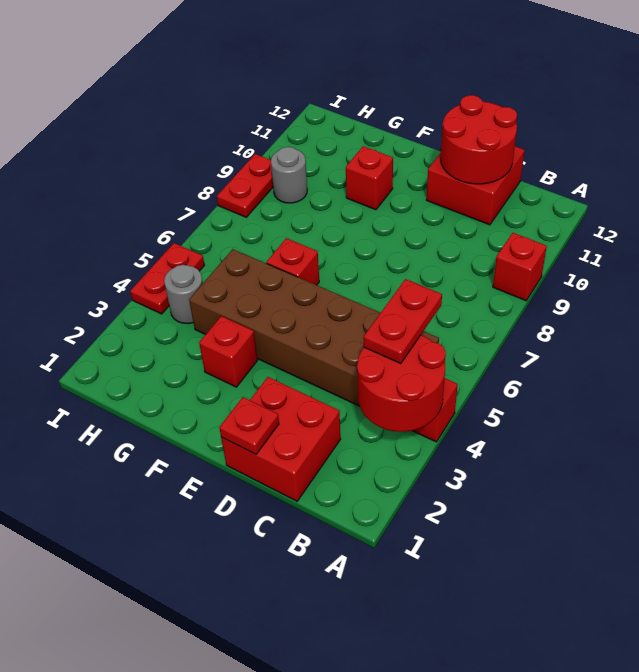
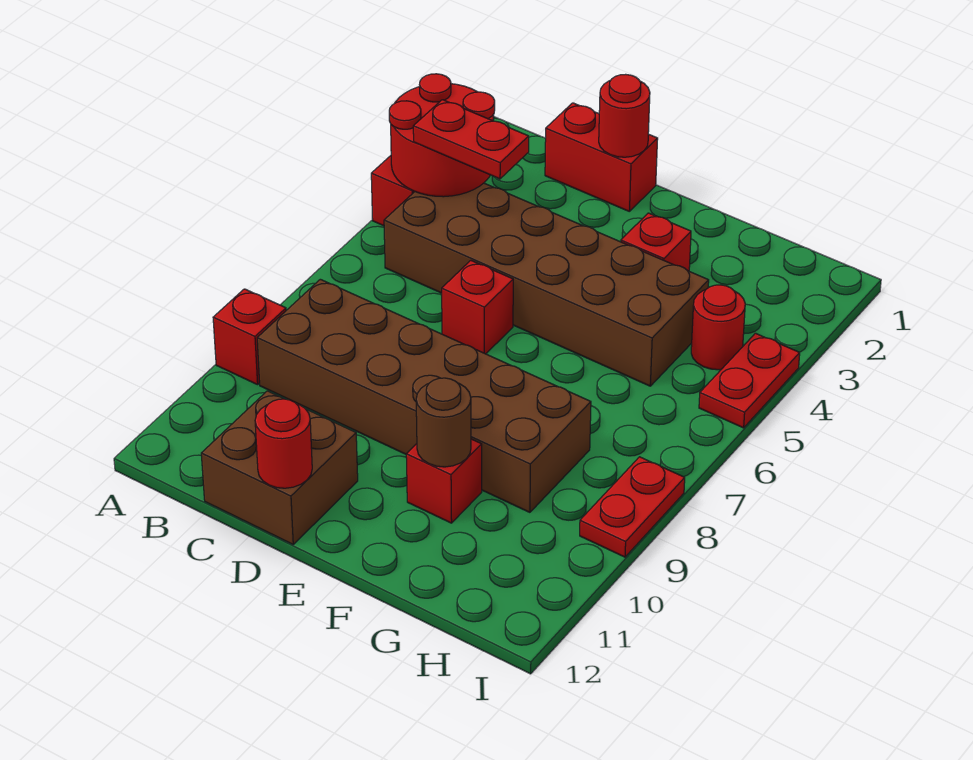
red 1x2 plate [364,279,442,364] -> red 1x2 plate turned to [413,100,529,179]
none -> brown 2x6 brick [257,279,591,512]
red 2x2 brick [221,377,341,501] -> red 1x2 brick [545,103,658,211]
red 2x2 brick [427,146,525,225] -> brown 2x2 brick [201,391,358,544]
red 2x2 round brick [441,95,517,184] -> red 1x1 round brick [255,399,312,488]
red 1x1 plate [219,397,279,454] -> red 1x1 round brick [599,74,650,157]
red 1x1 brick [266,238,319,285] -> red 1x1 brick moved to [442,260,513,354]
none -> brown 1x1 round brick [416,378,471,467]
grey 1x1 round brick [164,265,203,324] -> red 1x1 round brick [691,285,745,370]
grey 1x1 round brick [271,147,307,203] -> none

